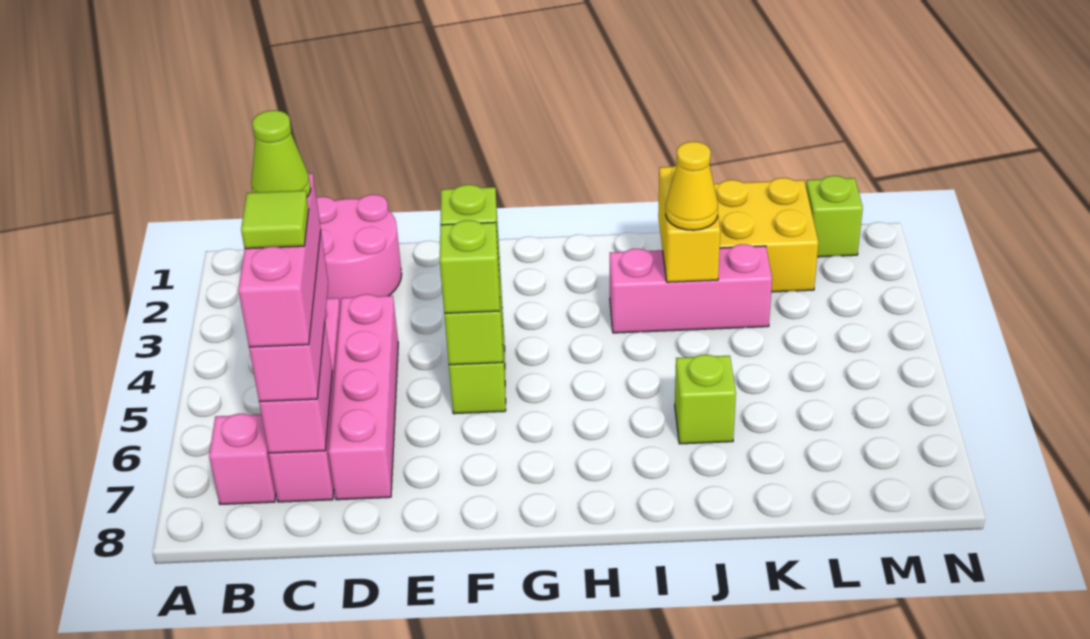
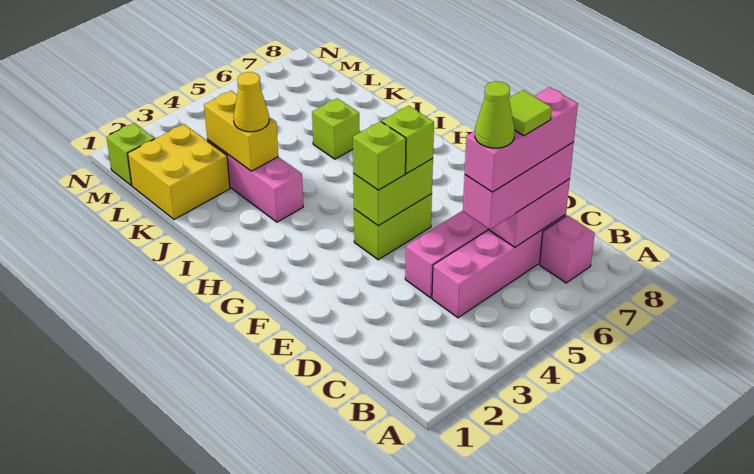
pink 2x2 round brick [316,195,402,308] -> none
yellow 1x2 brick [658,165,720,282] -> yellow 1x2 brick turned to [204,91,278,171]

